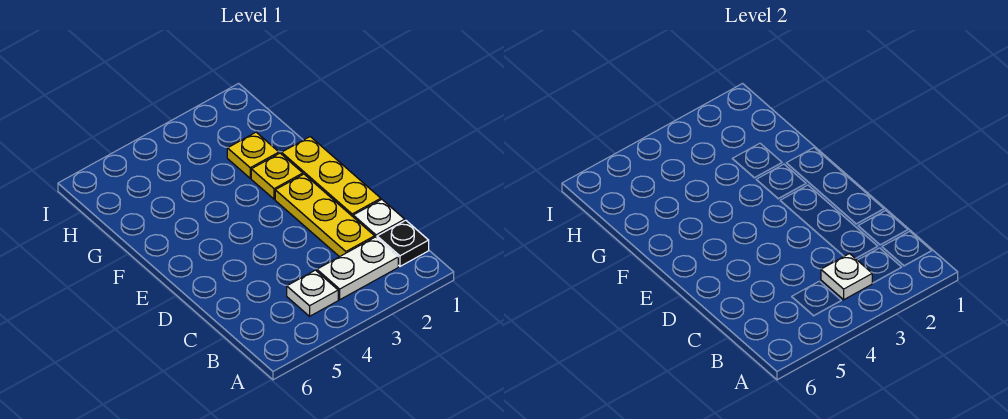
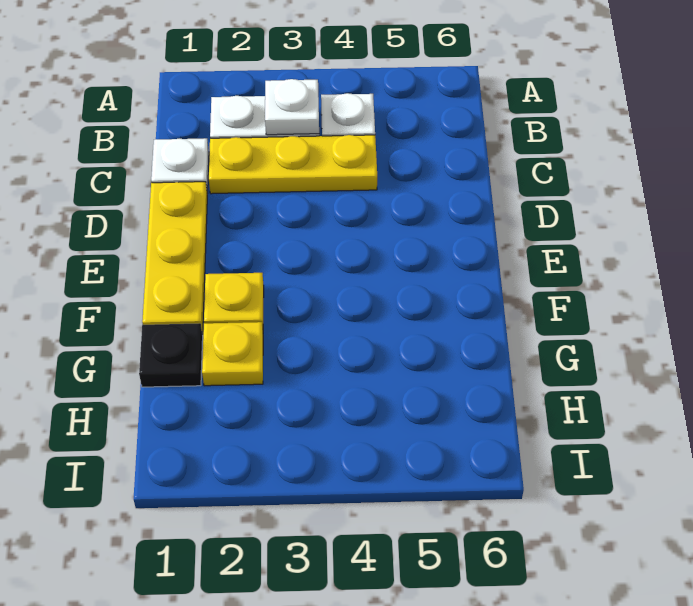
black 1x1 plate [377,220,429,266] -> black 1x1 plate moved to [139,323,203,387]
yellow 1x3 plate [275,174,375,257] -> yellow 1x3 plate turned to [209,135,377,194]

